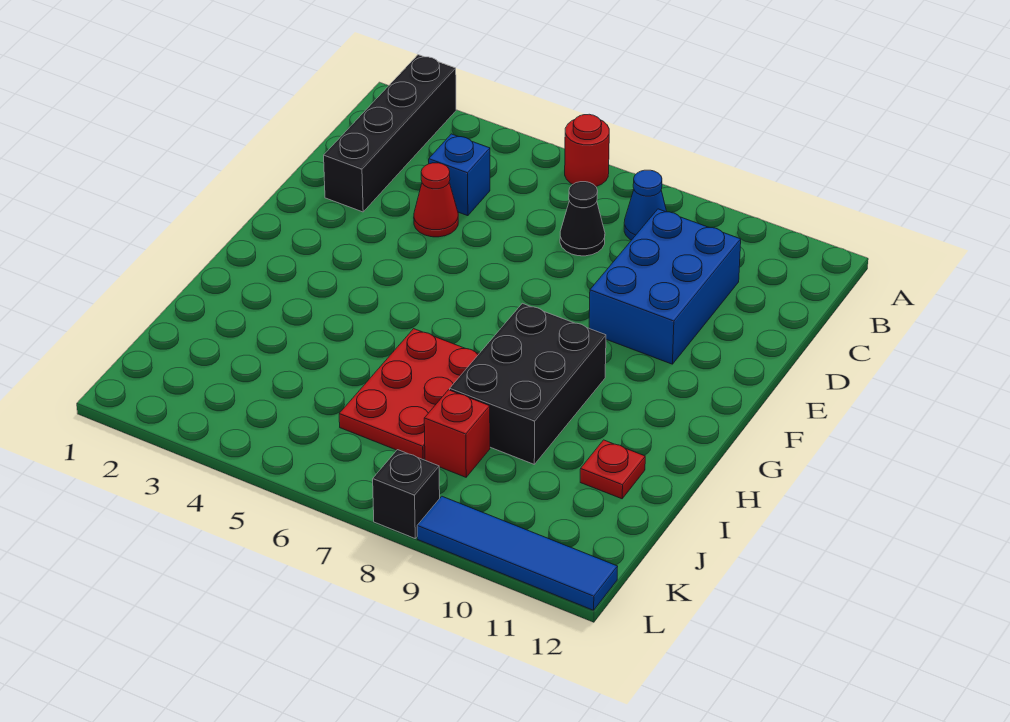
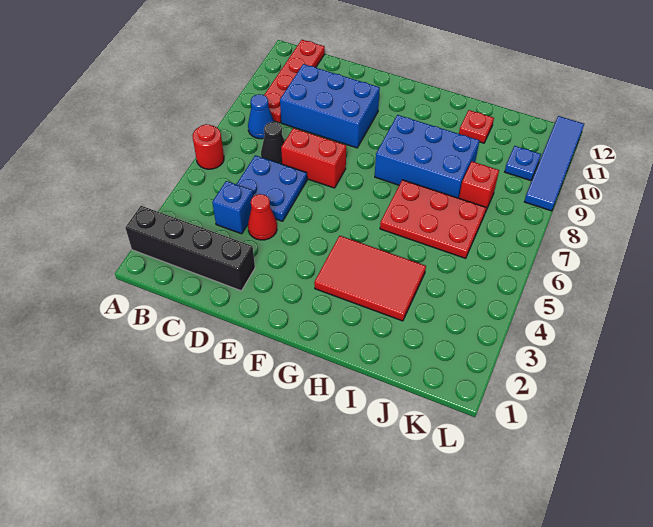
none -> red 1x4 plate [264,40,325,123]
none -> blue 2x2 plate [237,155,307,221]
none -> red 1x2 brick [281,128,346,188]
none -> red 2x3 tile [314,236,426,321]
black 2x3 brick [450,303,606,464] -> blue 2x3 brick [375,115,480,198]
none -> blue 1x1 plate [505,146,541,181]
black 1x1 brick [373,450,440,538] -> none

